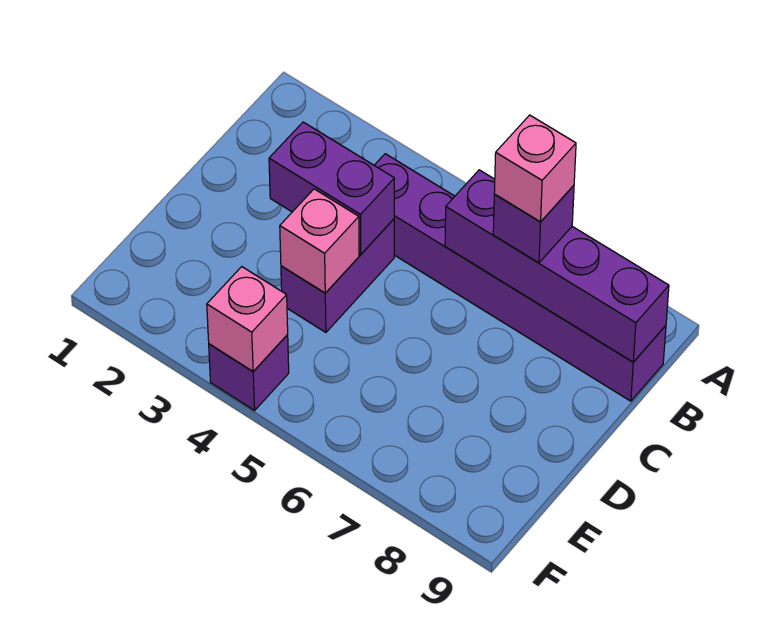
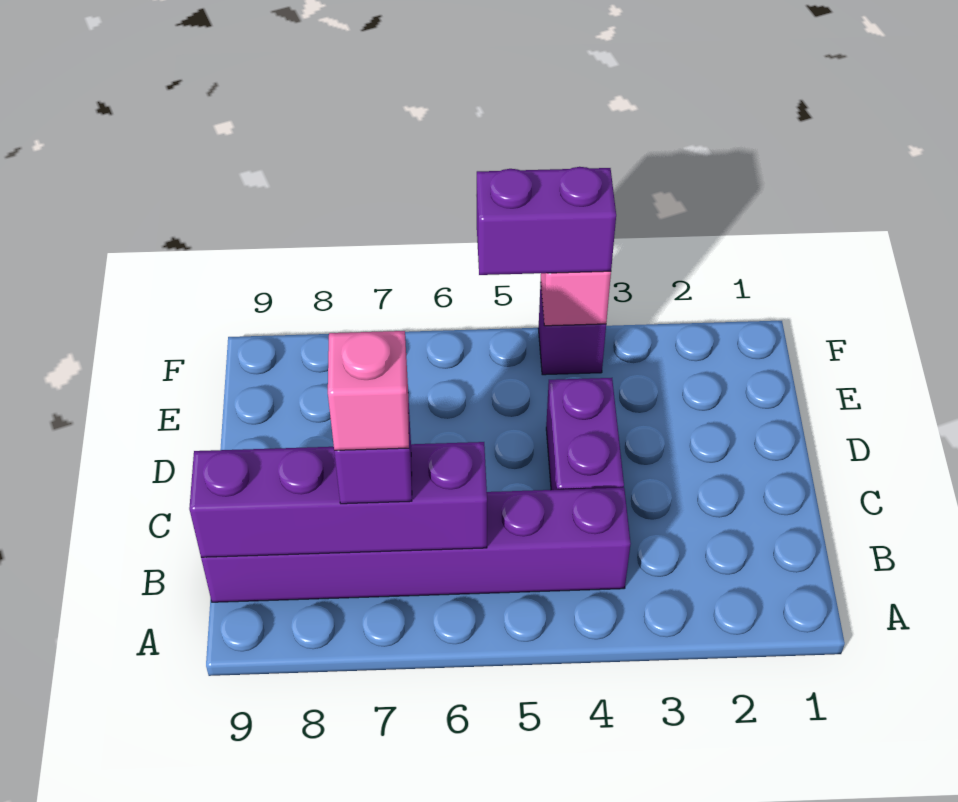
purple 1x2 brick [269,122,394,254] -> purple 1x2 brick moved to [477,167,616,275]
pink 1x1 brick [280,189,359,293] -> none

